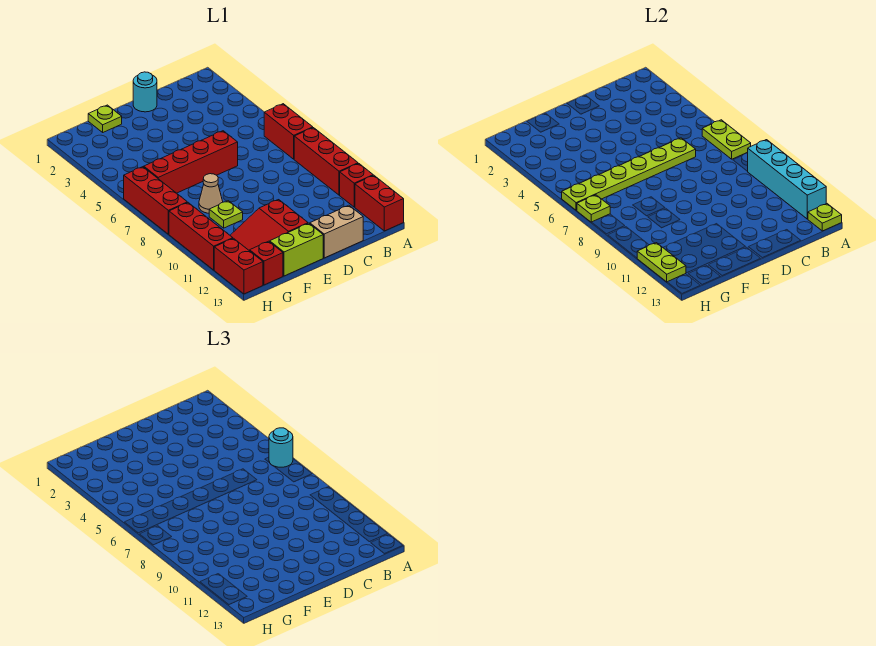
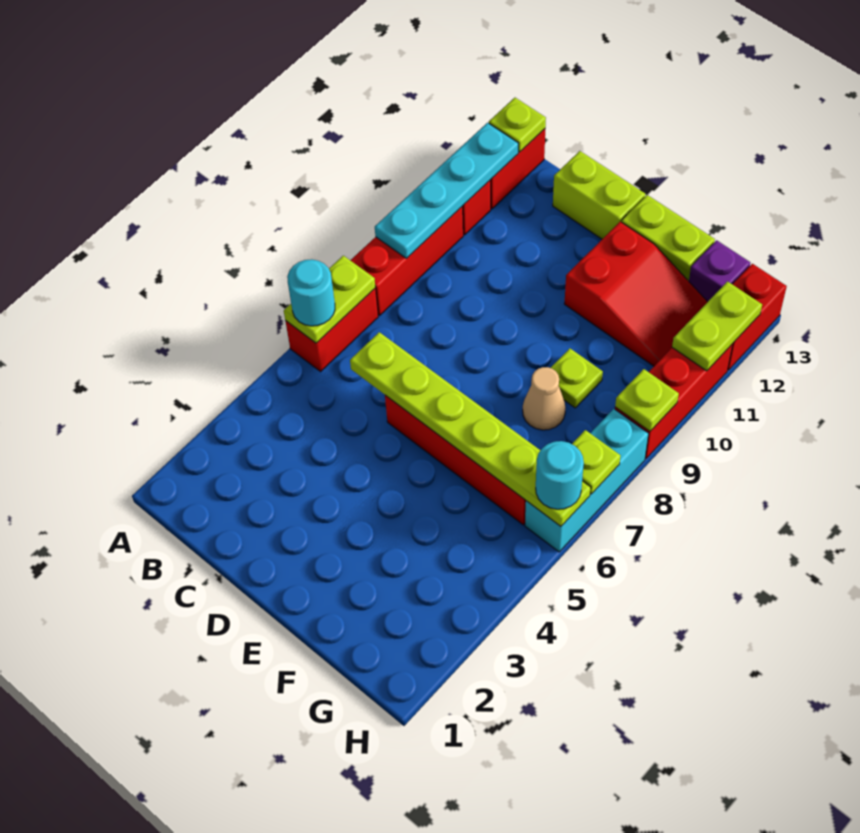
cyan 1x4 brick [747,140,826,219] -> cyan 1x4 plate [375,123,518,258]
tan 1x2 brick [310,205,363,258] -> lime 1x2 brick [553,151,645,239]
cyan 1x1 round brick [133,72,157,112] -> cyan 1x1 round brick moved to [536,441,584,509]
lime 1x1 plate [88,105,122,132] -> lime 1x1 plate moved to [615,369,679,431]
red 1x1 brick [250,241,283,285] -> purple 1x1 brick [689,240,750,302]
red 1x3 brick [124,167,187,234] -> cyan 1x3 brick [525,409,649,552]

